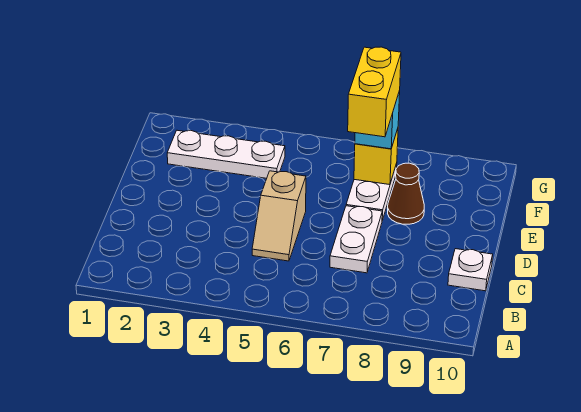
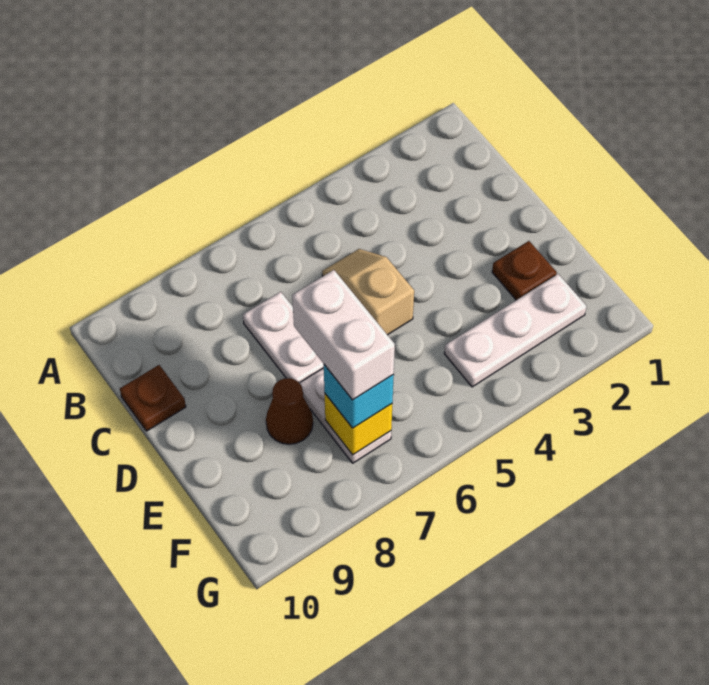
white 1x1 plate [448,249,493,291] -> brown 1x1 plate [120,365,186,431]
none -> brown 1x1 plate [492,241,557,300]
yellow 1x2 brick [348,47,401,137] -> white 1x2 brick [292,270,395,400]

